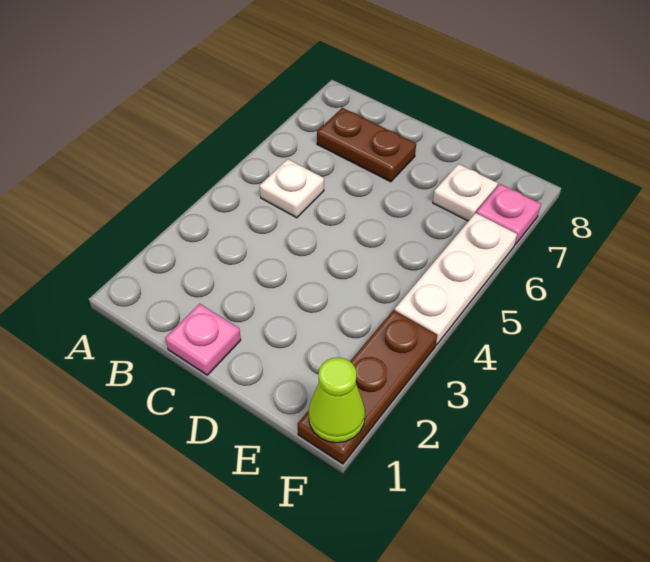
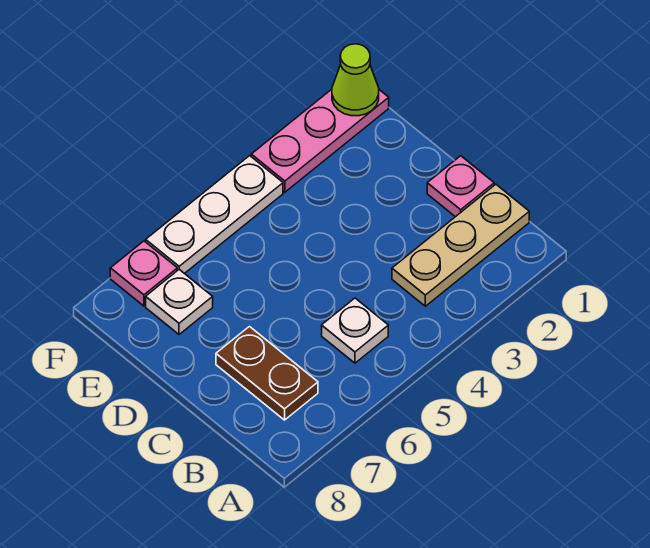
none -> tan 1x3 plate [392,184,529,306]
brown 1x3 plate [297,310,437,464] -> pink 1x3 plate [251,89,389,192]

